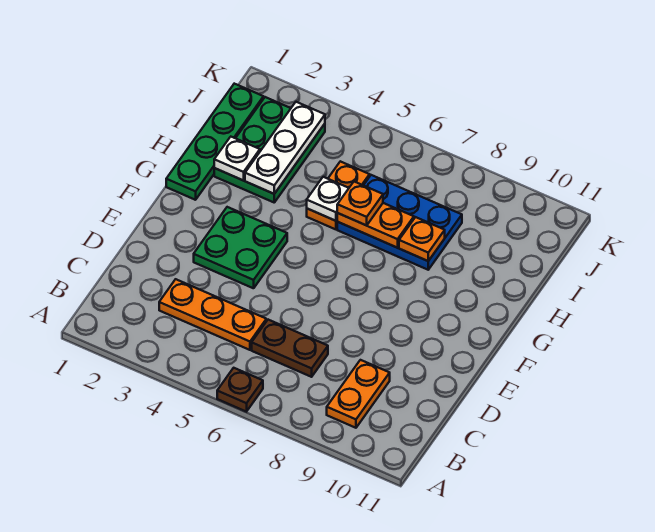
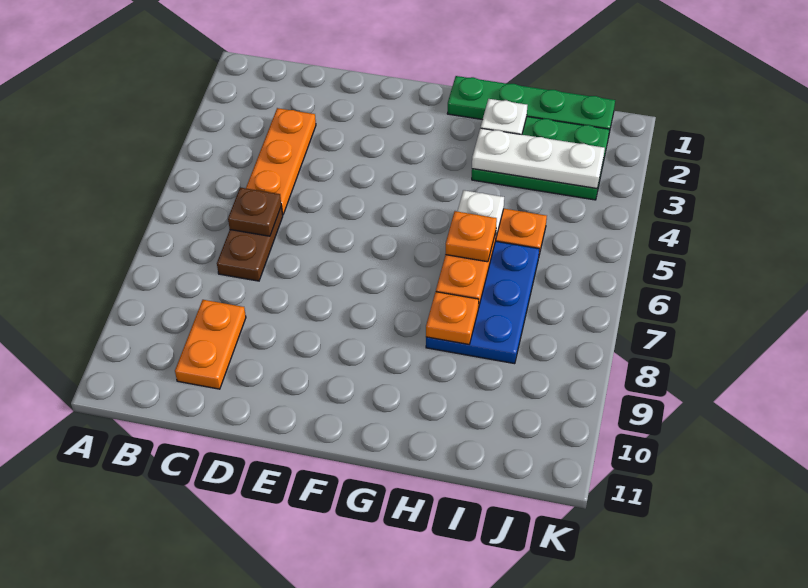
brown 1x1 plate [217,368,263,412] -> brown 1x1 plate moved to [228,187,281,236]
orange 1x2 plate [327,360,390,428] -> orange 1x2 plate turned to [175,300,246,389]
green 2x2 plate [194,207,287,288] -> none

